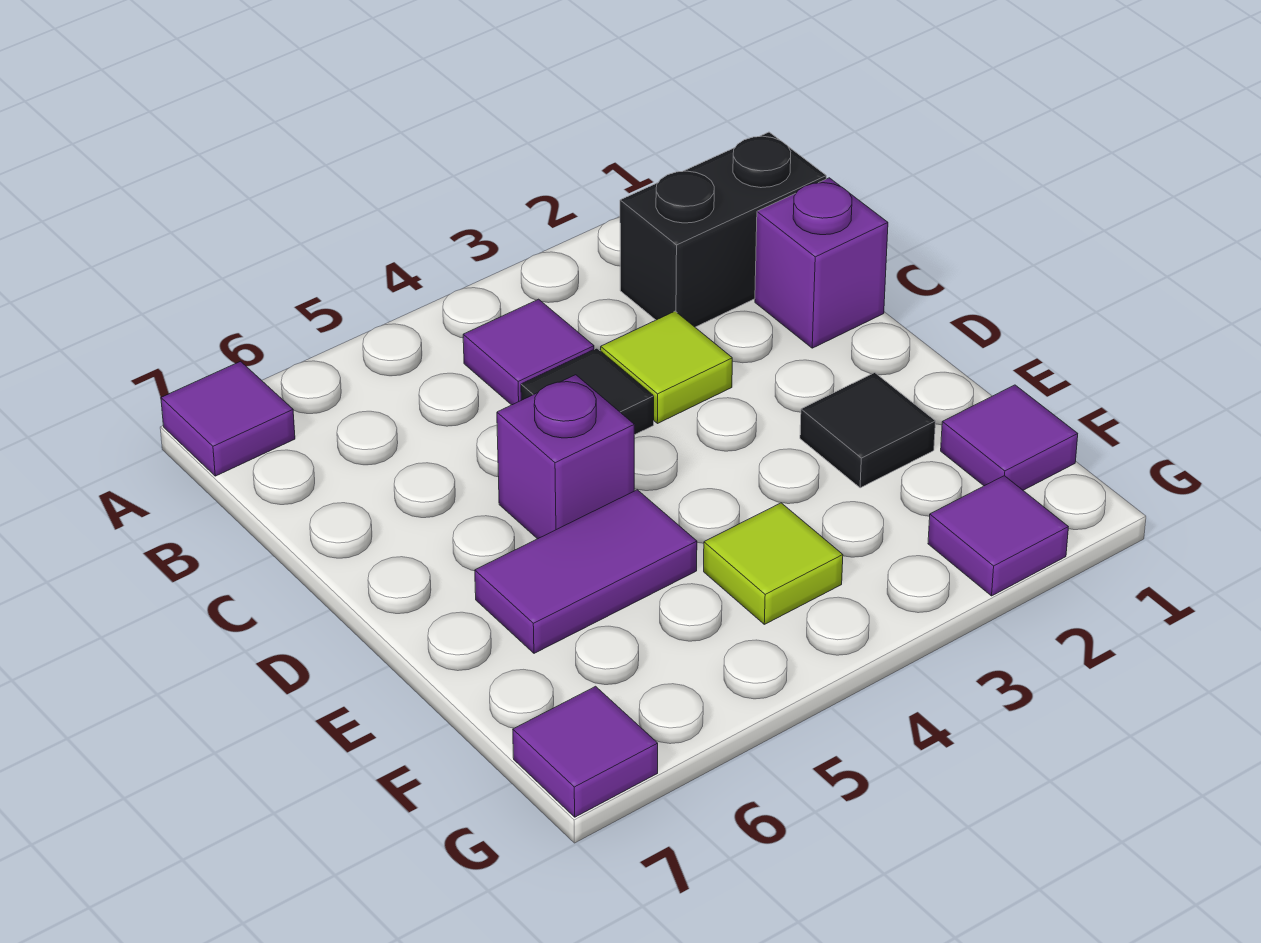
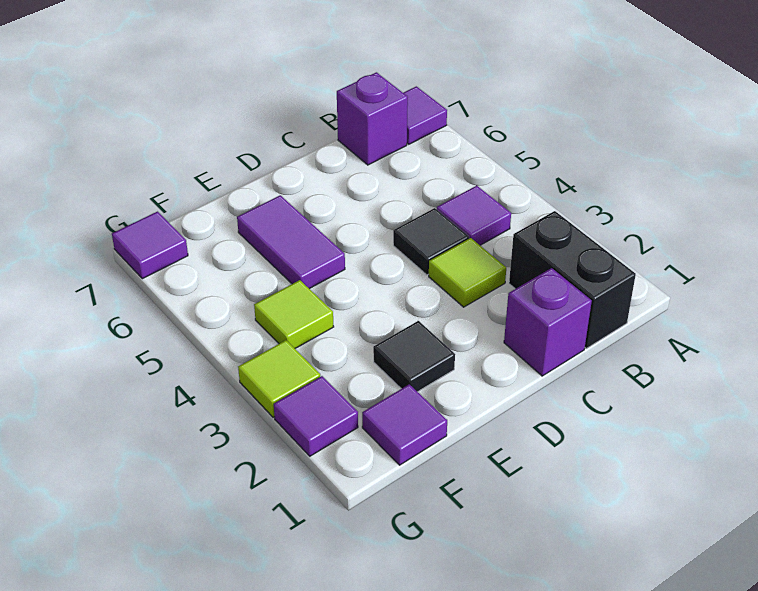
purple 1x1 brick [497,375,634,539] -> purple 1x1 brick moved to [337,72,408,165]
none -> lime 1x1 tile [238,340,320,417]

